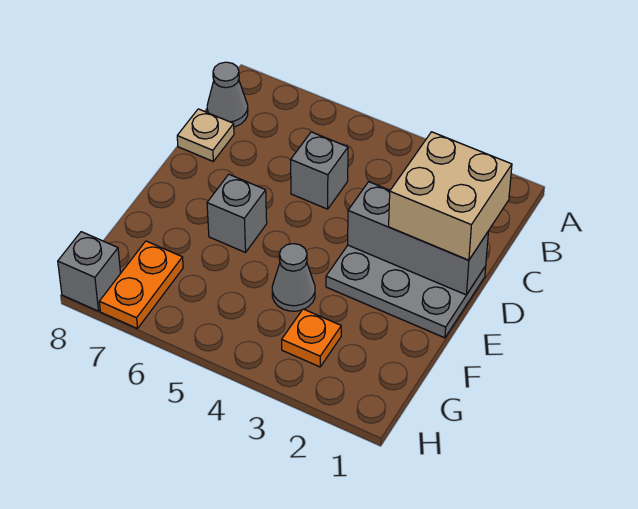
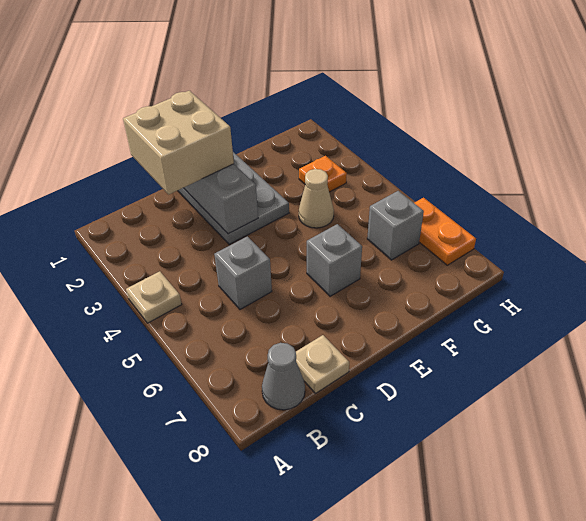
none -> tan 1x1 plate [126,271,182,323]
grey 1x1 cone [272,244,315,311] -> tan 1x1 cone [299,169,334,228]
orange 1x2 plate [99,241,183,329] -> orange 1x2 plate turned to [415,198,476,265]
grey 1x1 brick [58,232,121,311] -> grey 1x1 brick moved to [367,191,424,260]

